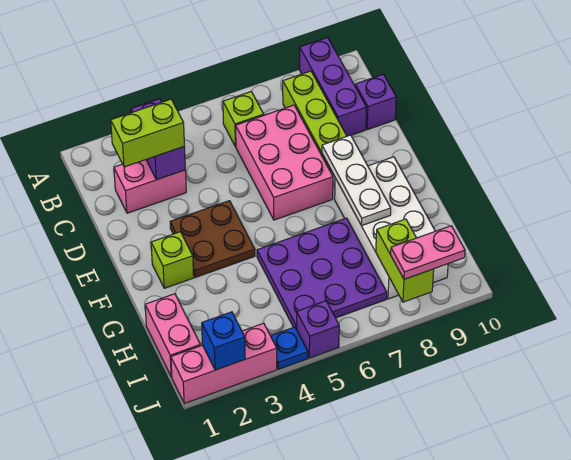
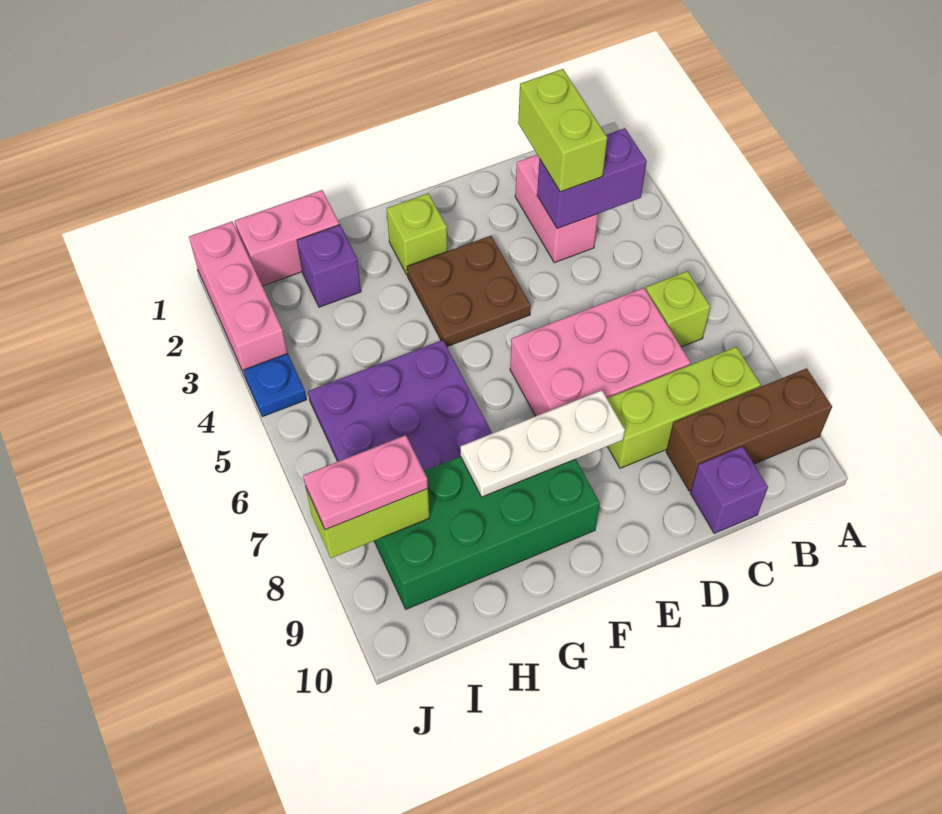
purple 1x3 brick [300,37,367,136] -> brown 1x3 brick [666,368,832,491]
white 2x4 brick [335,157,448,299] -> green 2x4 brick [374,456,600,609]
blue 1x1 brick [202,312,245,370] -> none
purple 1x1 brick [297,301,339,358] -> purple 1x1 brick moved to [297,225,361,307]
pink 1x2 plate [391,226,465,279] -> pink 1x2 plate turned to [303,435,428,530]

